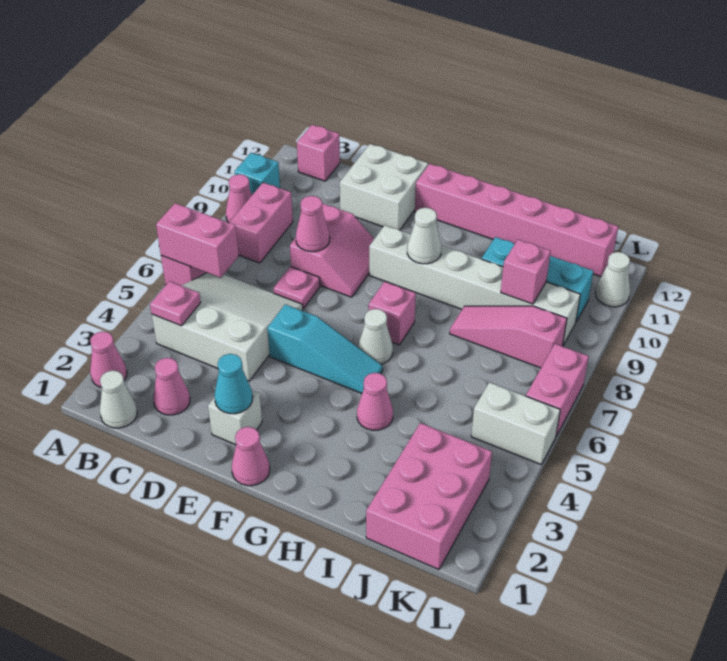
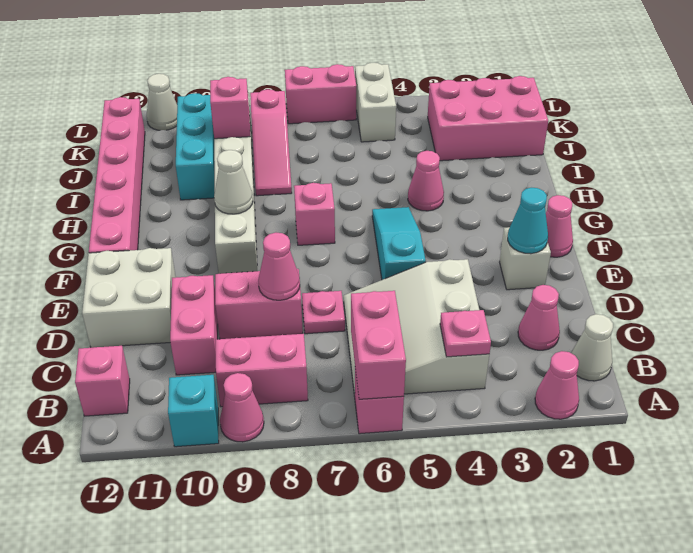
none -> pink 1x2 brick [170,275,218,375]
white 1x1 cone [358,309,393,364] -> none

